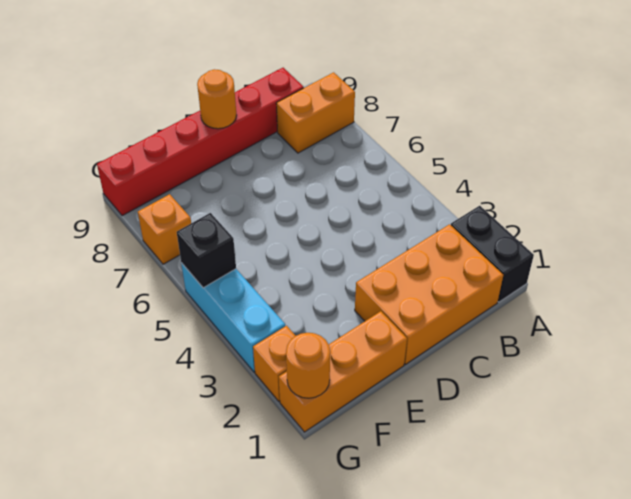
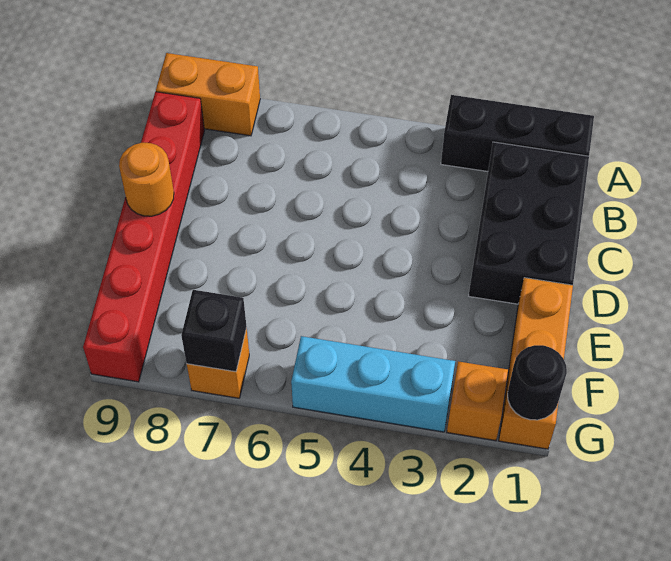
black 1x2 brick [451,206,534,302] -> black 1x3 brick [441,95,594,171]
orange 1x2 brick [276,72,355,153] -> orange 1x2 brick turned to [156,53,260,136]
orange 2x3 brick [355,224,503,364] -> black 2x3 brick [469,142,589,304]
orange 1x1 round brick [286,333,330,398] -> black 1x1 round brick [508,345,567,420]
black 1x1 brick [177,213,236,288] -> black 1x1 brick moved to [181,290,247,372]

